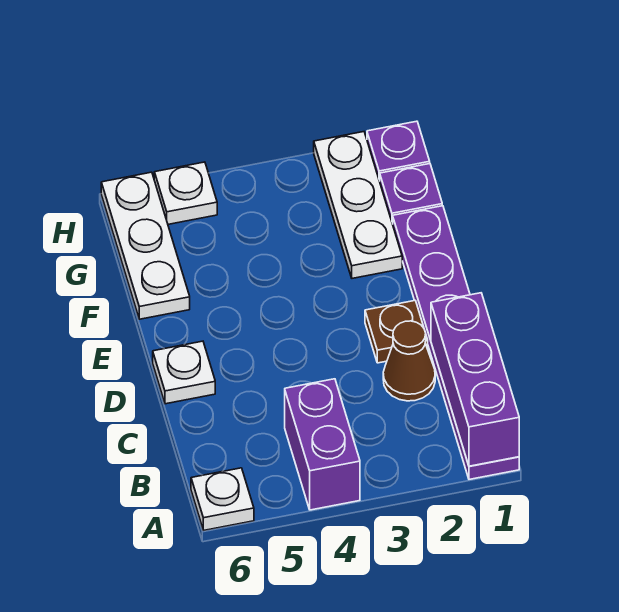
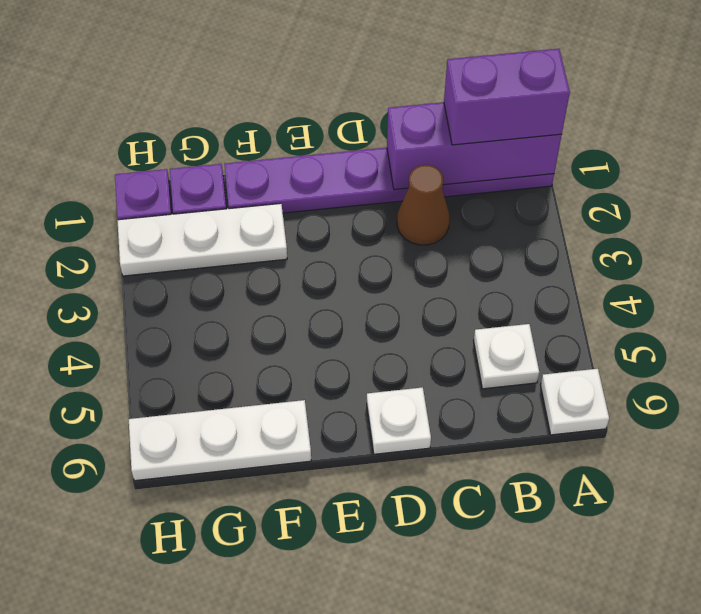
purple 1x2 brick [285,379,360,510] -> purple 1x2 brick moved to [444,49,570,145]
brown 1x1 plate [365,301,428,363] -> none
white 1x1 plate [154,162,217,224] -> white 1x1 plate moved to [474,324,539,389]

